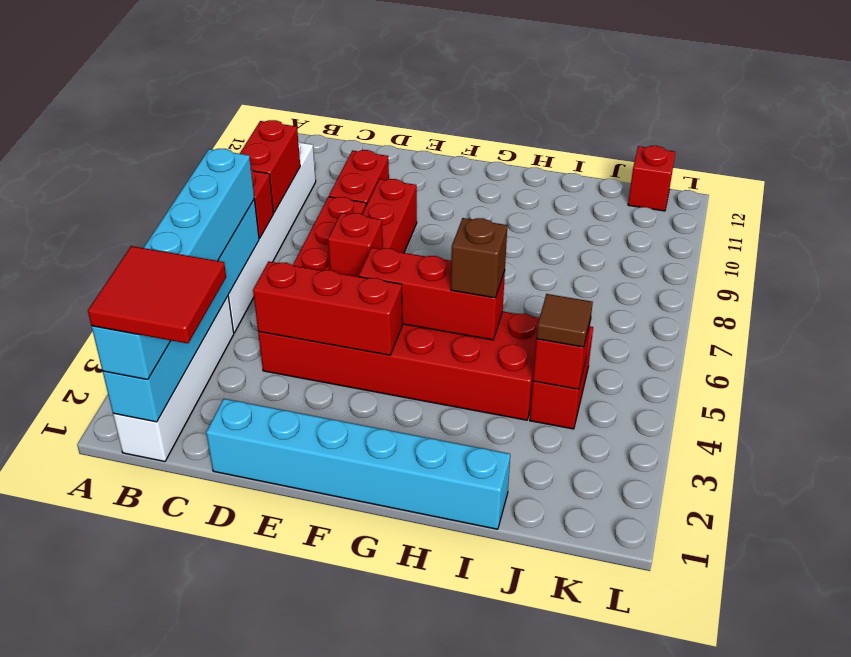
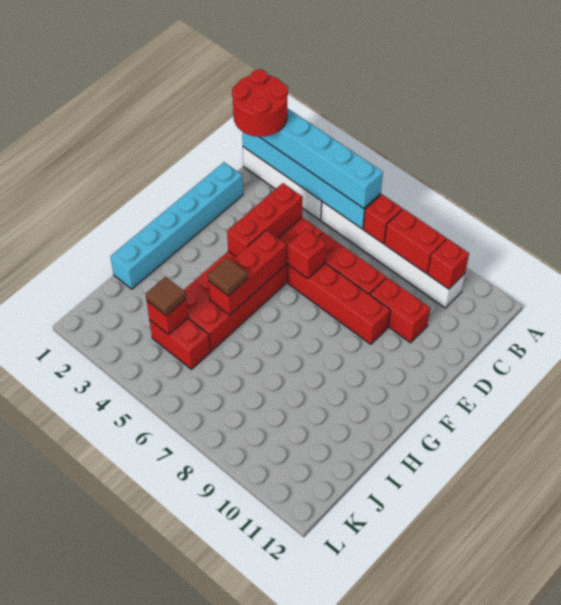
red 2x2 tile [88,246,226,344] -> red 2x2 round brick [232,69,288,137]
brown 1x1 brick [451,218,507,298] -> brown 1x1 tile [208,258,247,296]
red 1x1 brick [628,146,675,211] -> red 1x1 brick moved to [428,239,469,289]

